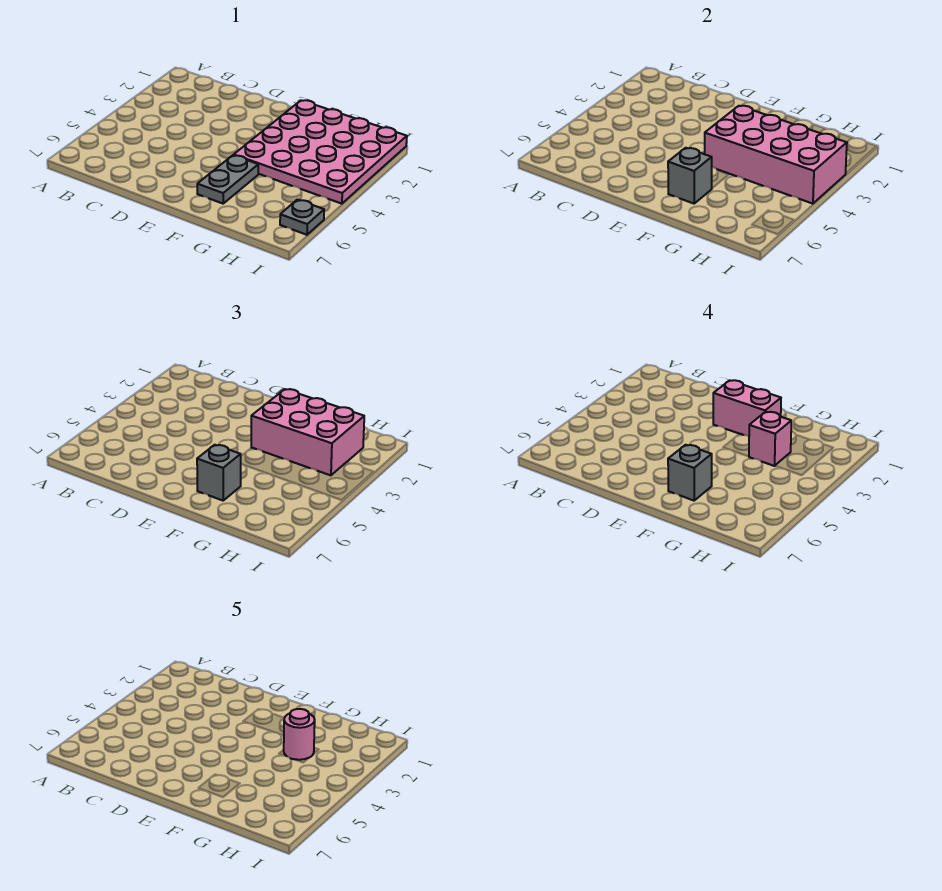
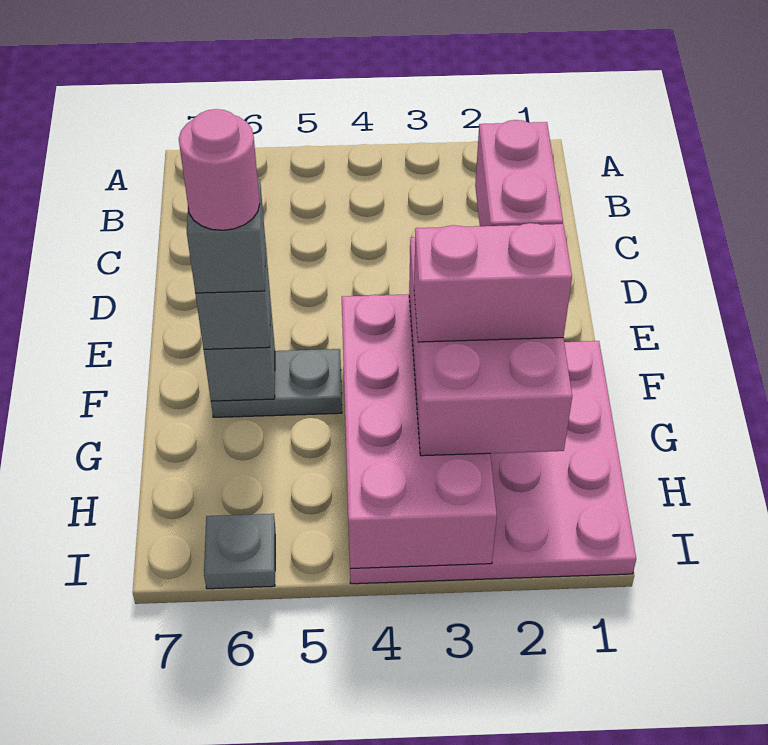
pink 1x1 brick [749,412,791,466] -> pink 1x2 brick [414,223,572,342]
pink 1x1 round brick [284,709,315,760] -> pink 1x1 round brick moved to [179,109,260,230]

